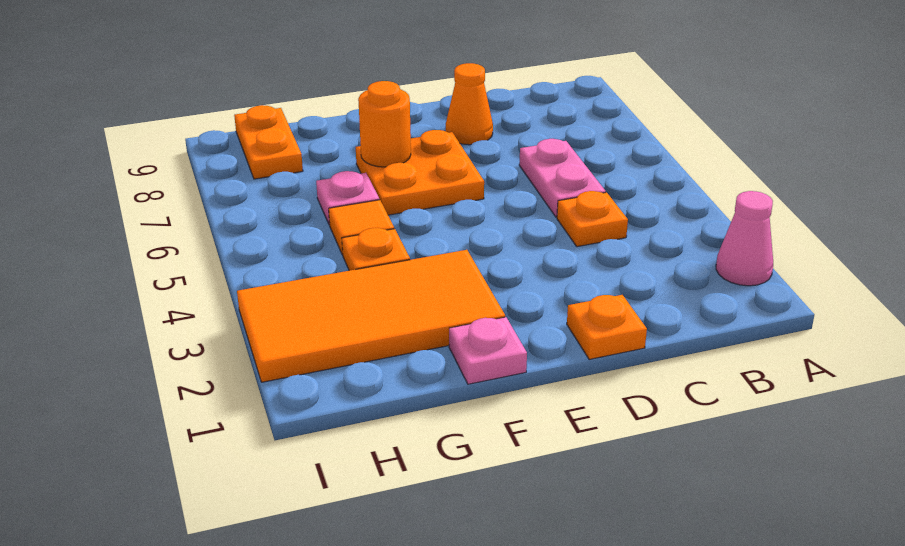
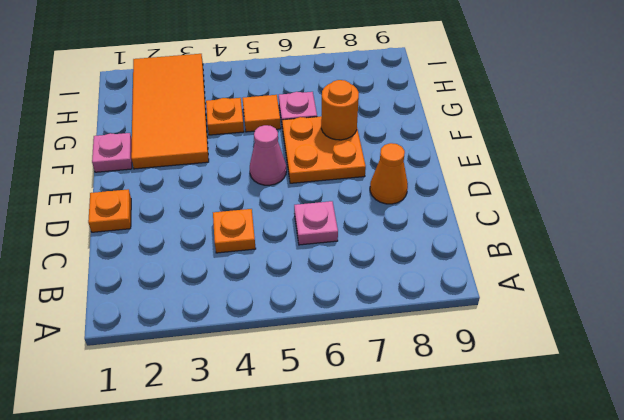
pink 1x1 cone [716,191,773,286] -> pink 1x1 cone moved to [250,125,286,185]
pink 1x2 plate [519,139,606,217] -> pink 1x1 plate [294,201,338,245]
orange 1x2 plate [234,105,303,179] -> none

